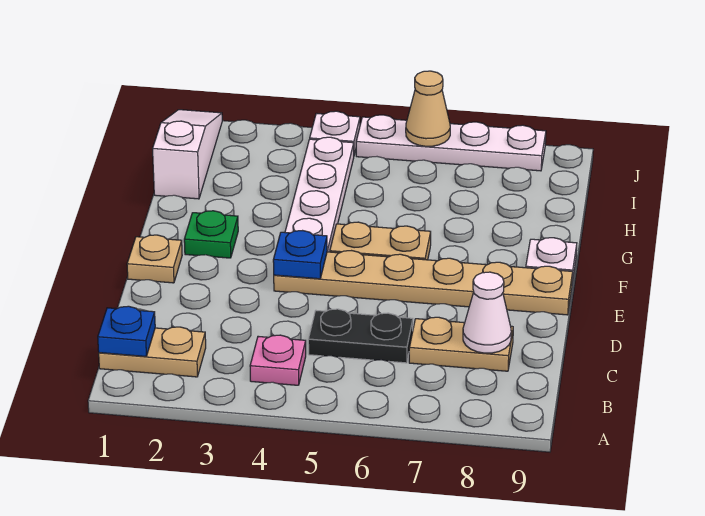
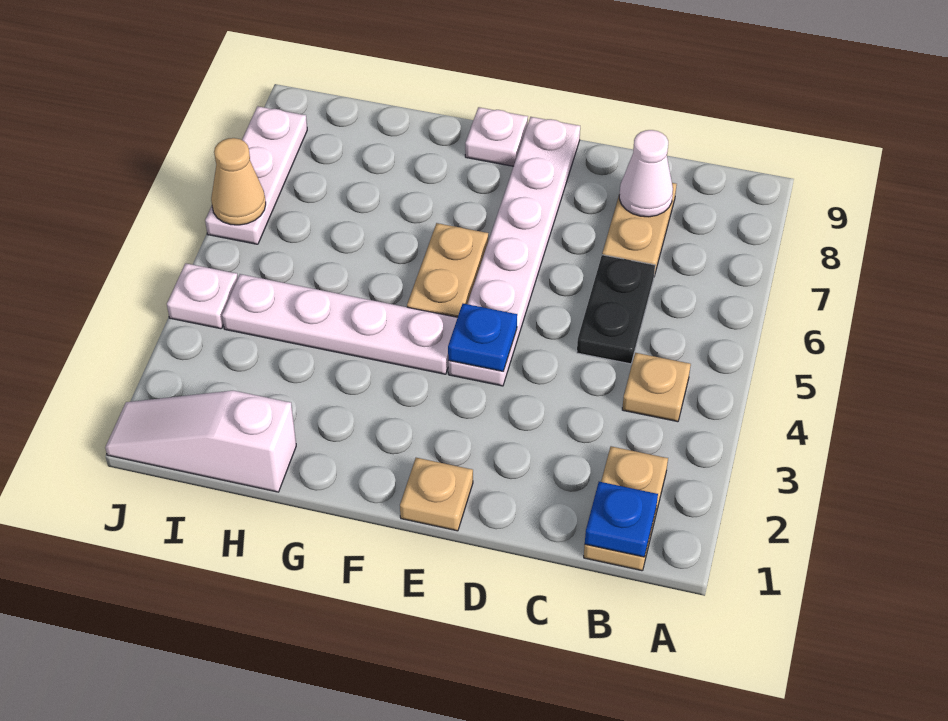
pink 1x1 plate [250,335,306,385] -> tan 1x1 plate [622,353,691,422]
tan 1x6 plate [274,251,573,315] -> white 1x6 plate [448,117,580,386]
green 1x1 plate [184,211,238,258] -> none
white 1x4 plate [356,115,546,171] -> white 1x3 plate [205,106,307,244]

